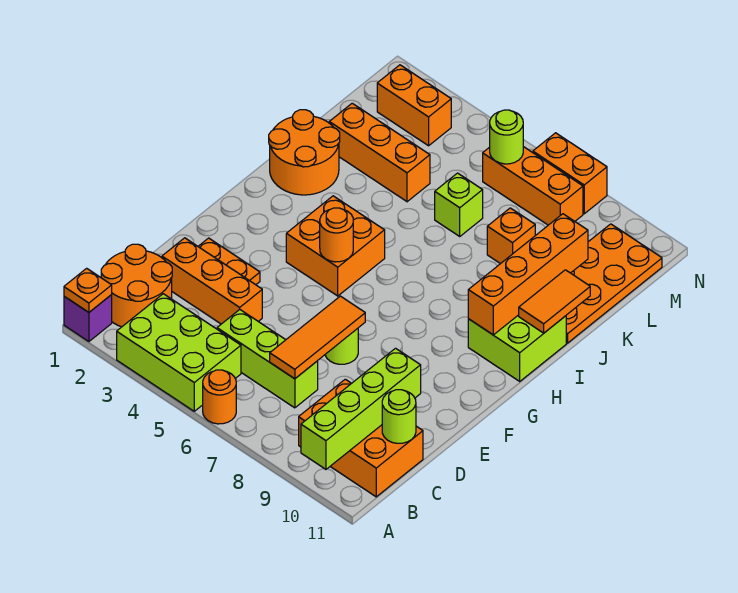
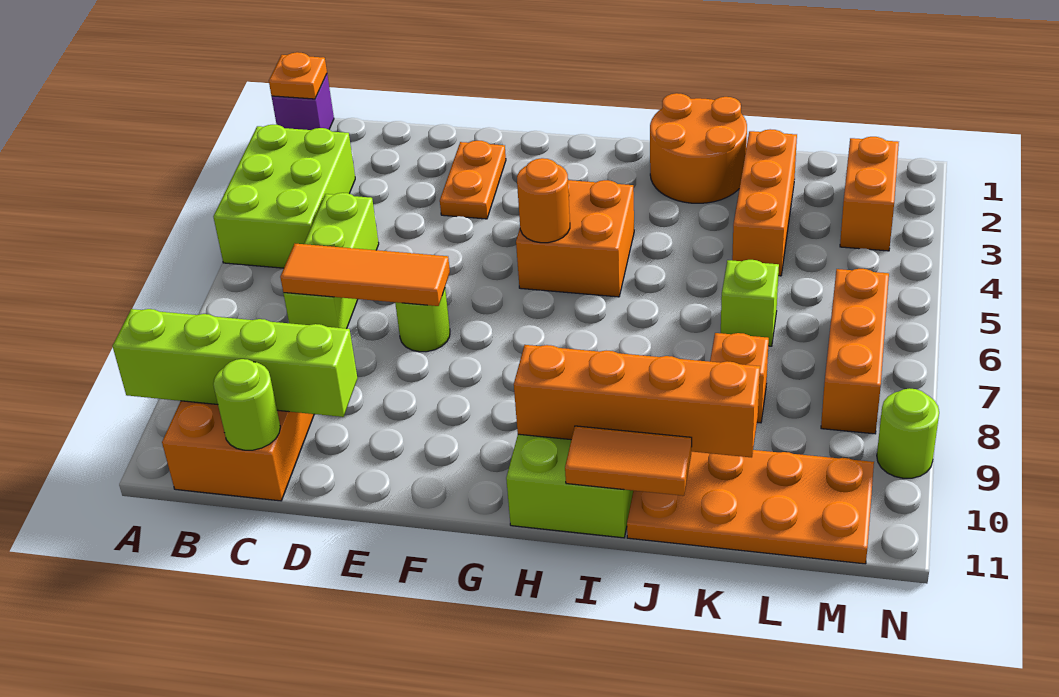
orange 1x1 round brick [203,370,236,424] -> none
orange 2x2 round brick [101,244,172,327] -> none
orange 1x3 brick [162,238,262,324] -> none
lime 1x1 round brick [490,110,523,164] -> lime 1x1 round brick moved to [877,388,939,478]
orange 1x2 brick [533,133,607,214] -> none

